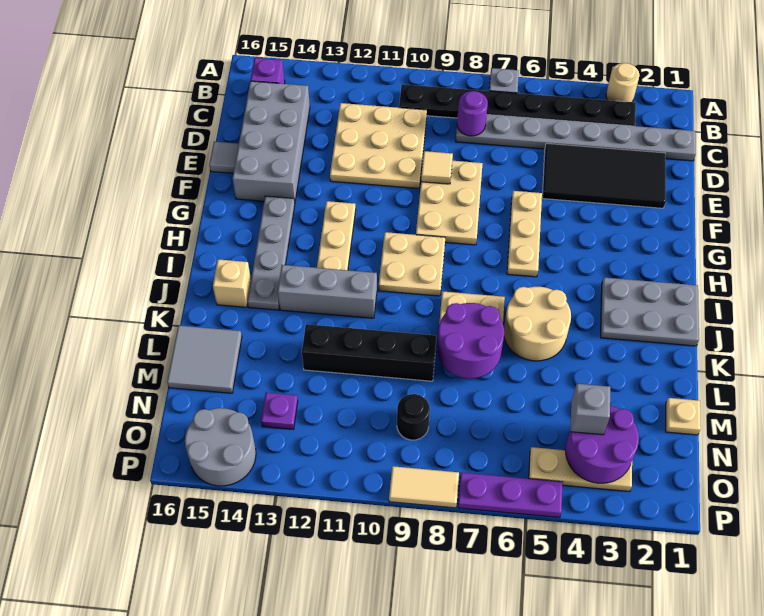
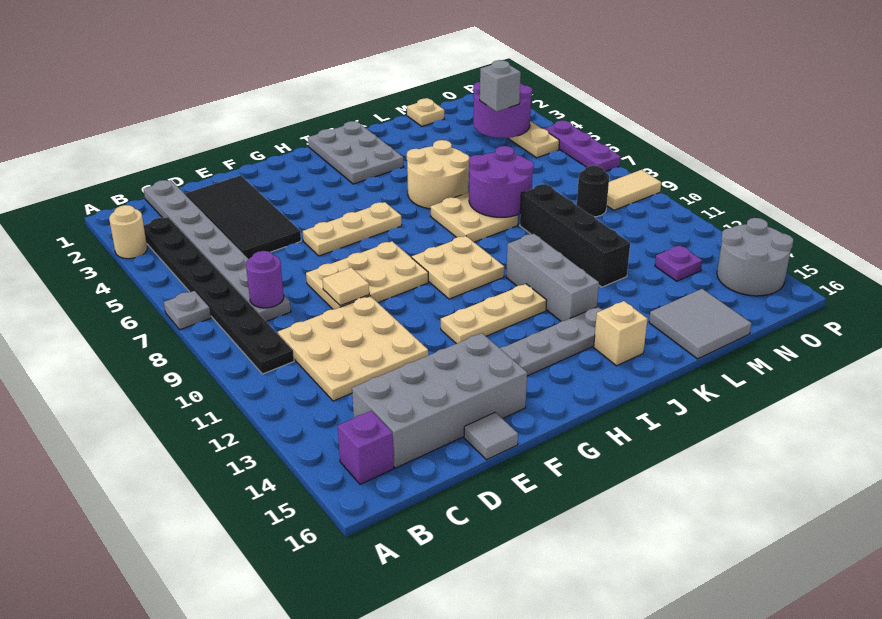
tan 1x2 tile [389,466,459,508] -> tan 1x2 tile turned to [607,170,661,210]

